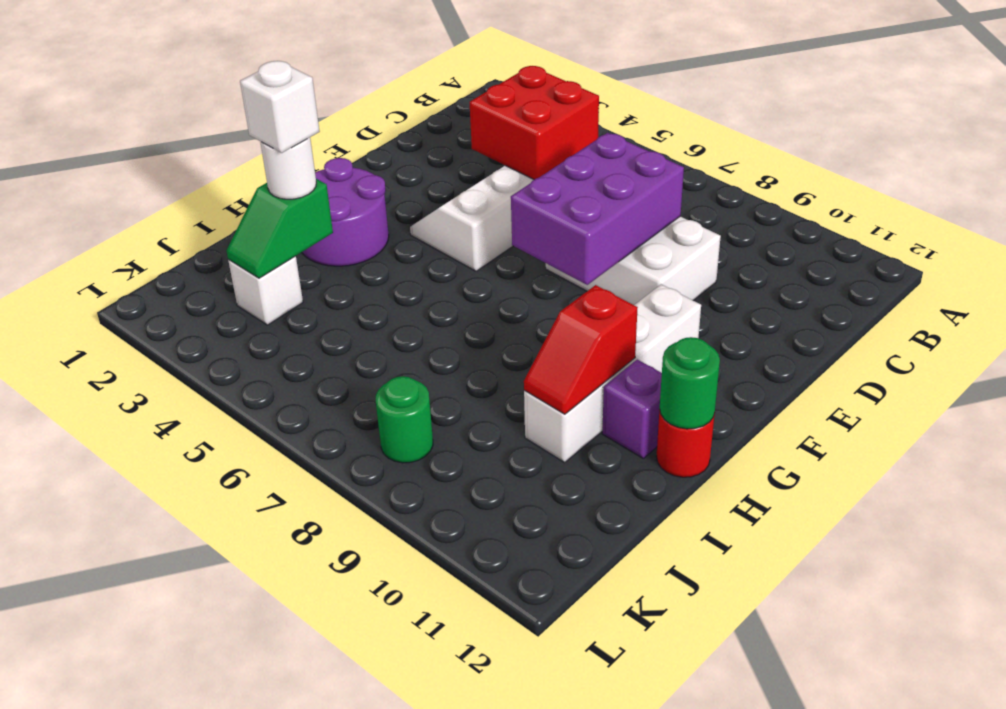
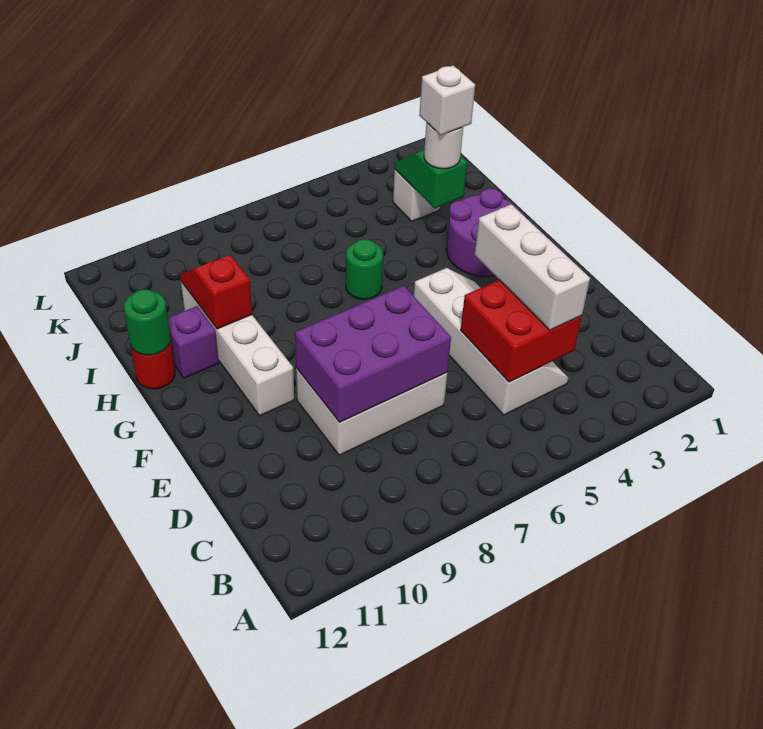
none -> white 1x3 brick [475,204,590,330]
purple 2x3 brick [511,133,684,285] -> purple 2x3 brick turned to [295,286,451,422]
green 1x1 round brick [376,376,433,463] -> green 1x1 round brick moved to [346,239,383,299]

